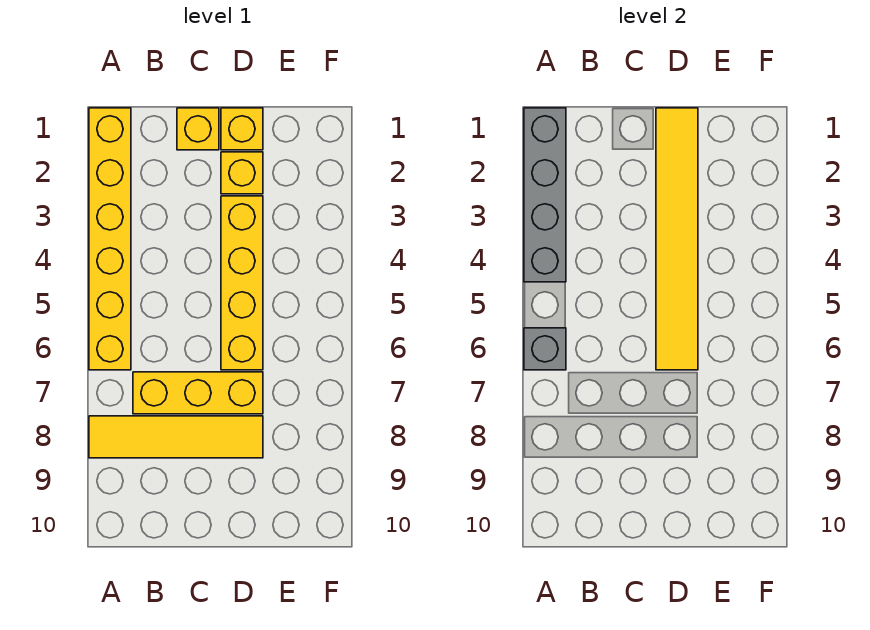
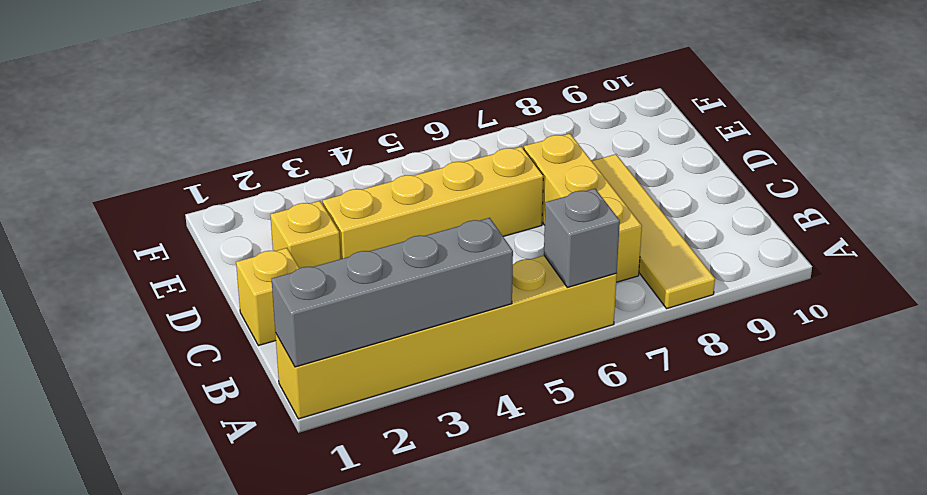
yellow 1x1 brick [221,108,263,150] -> none
yellow 1x6 tile [656,108,698,370] -> none

